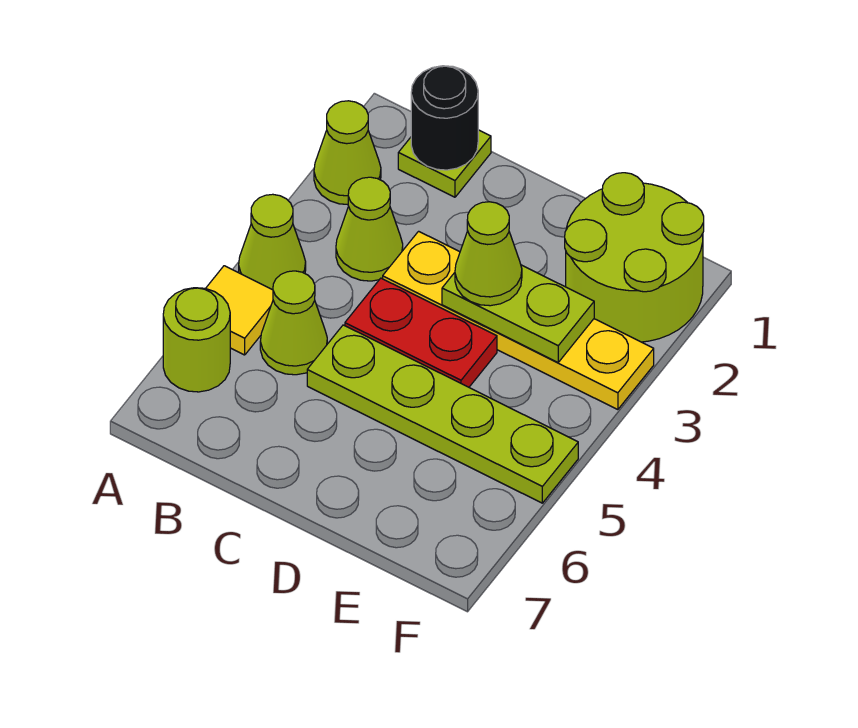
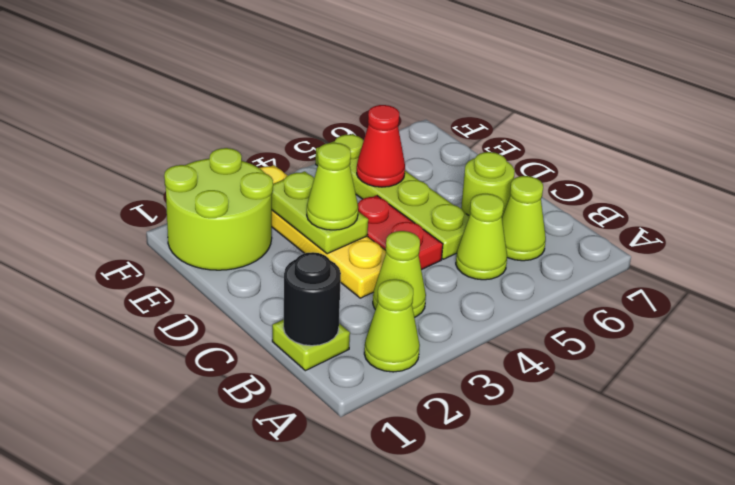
lime 1x1 cone [239,194,306,290] -> lime 1x1 cone moved to [502,176,546,261]
yellow 1x1 tile [206,266,273,355] -> none
lime 1x1 round brick [163,288,230,392] -> lime 1x1 round brick moved to [461,152,515,216]
none -> red 1x1 cone [357,105,405,187]

